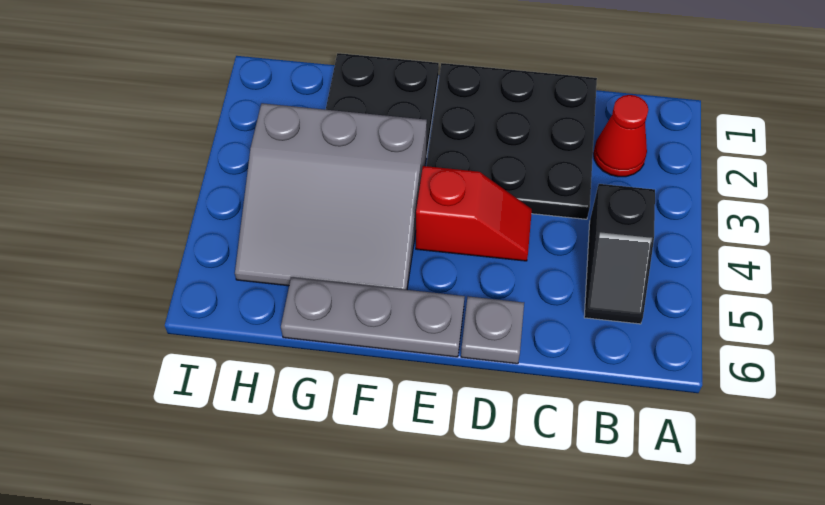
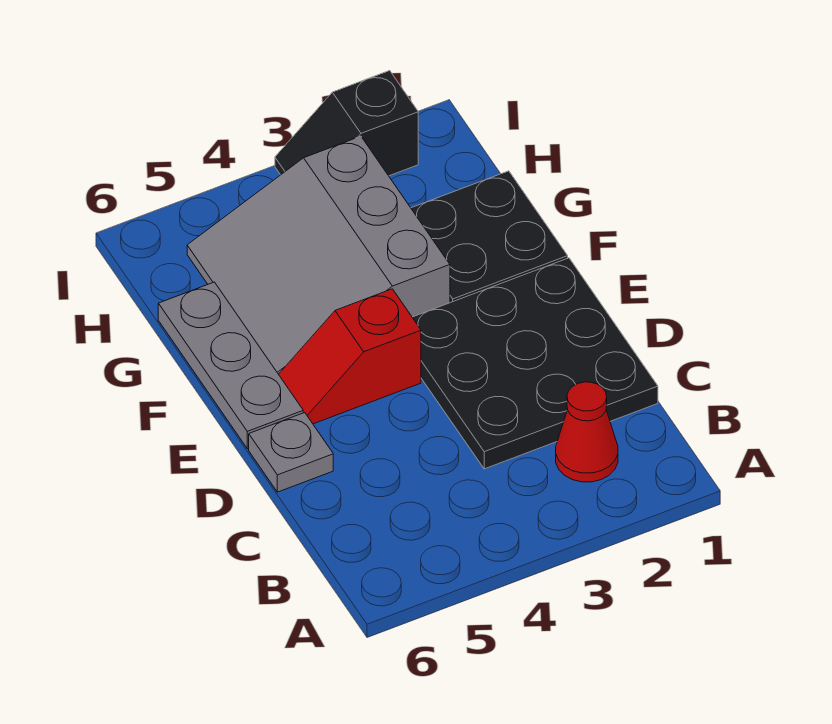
black 1x2 slope [584,184,655,324] -> black 1x2 slope moved to [275,71,418,176]
red 1x2 slope [416,166,532,261] -> red 1x2 slope turned to [279,289,421,424]

